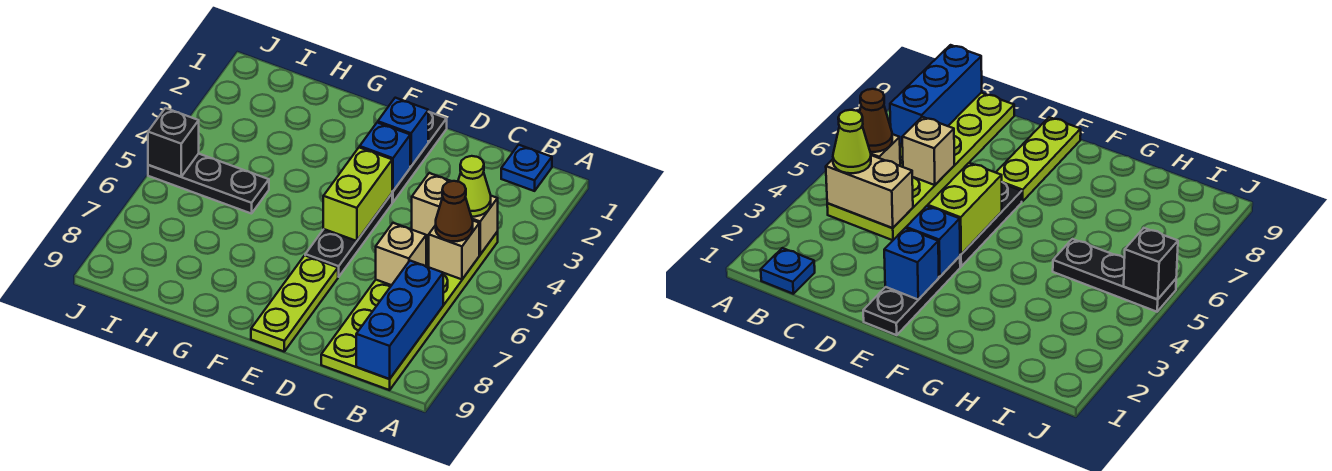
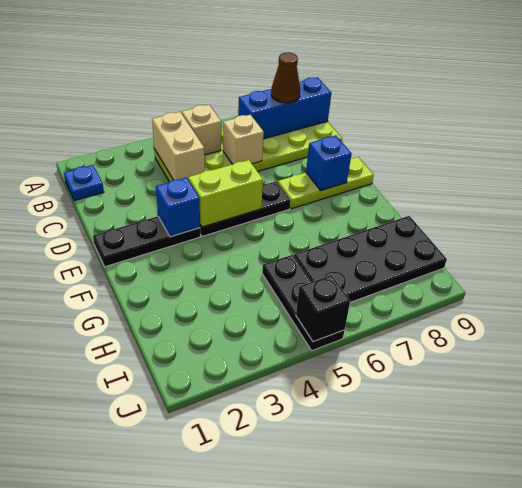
lime 1x1 cone [458,156,491,217] -> none
brown 1x1 cone [436,181,473,241] -> brown 1x1 cone moved to [271,52,300,103]
blue 1x1 brick [378,98,428,166] -> blue 1x1 brick moved to [306,135,351,191]
none -> black 2x4 plate [294,216,447,302]

